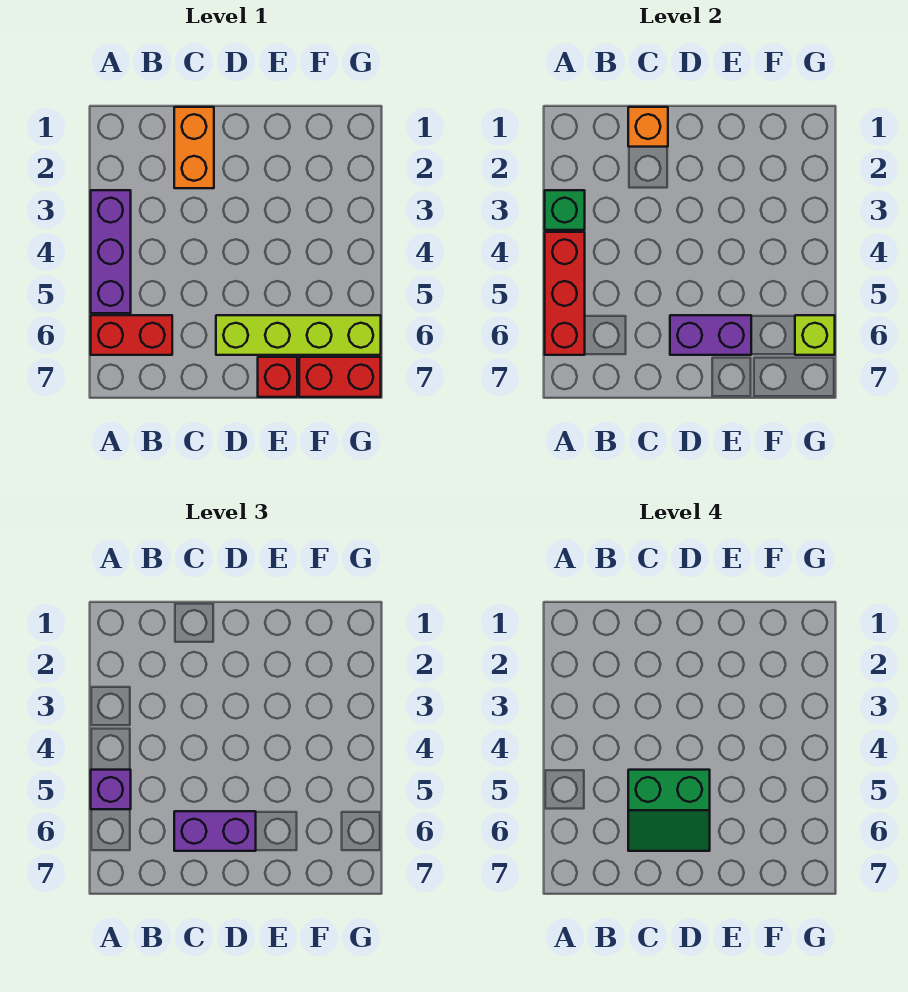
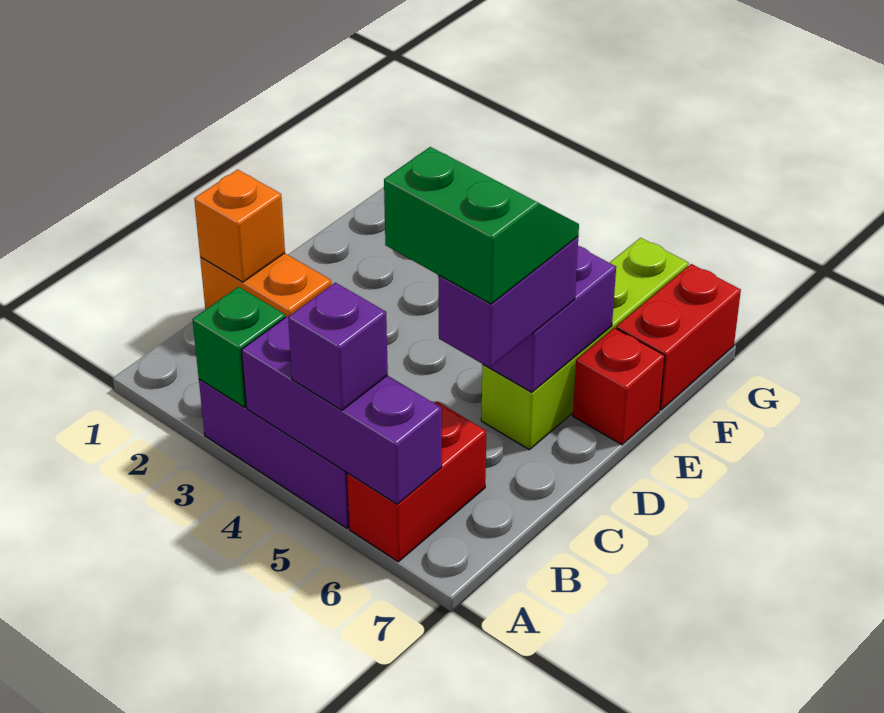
red 1x3 brick [545,232,585,355] -> purple 1x3 brick [242,316,442,504]
green 2x2 slope [628,770,710,851] -> green 2x2 slope turned to [384,147,579,304]
lime 1x1 brick [795,315,835,355] -> none

